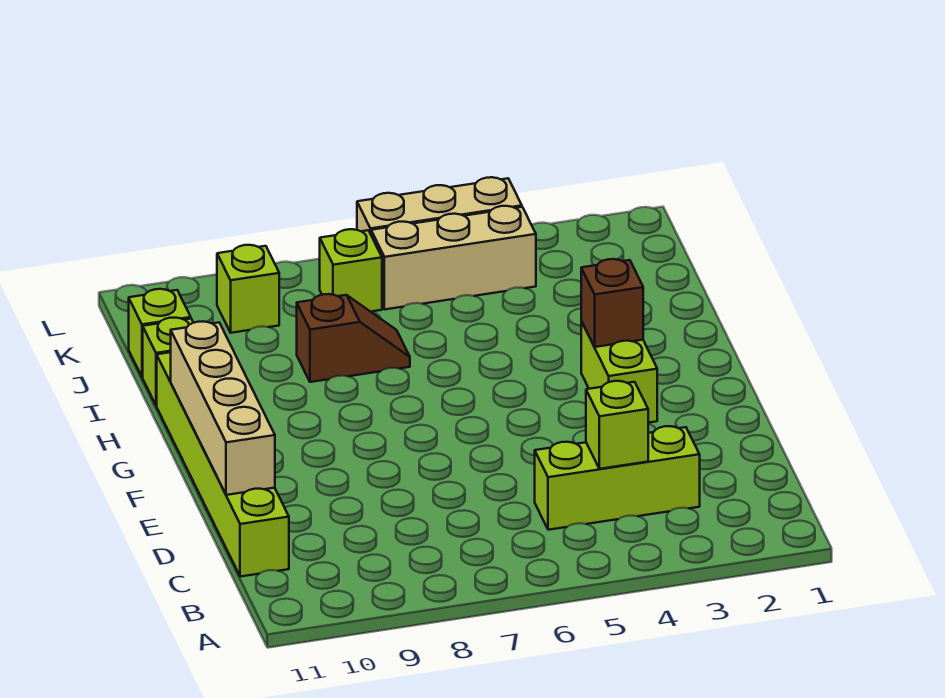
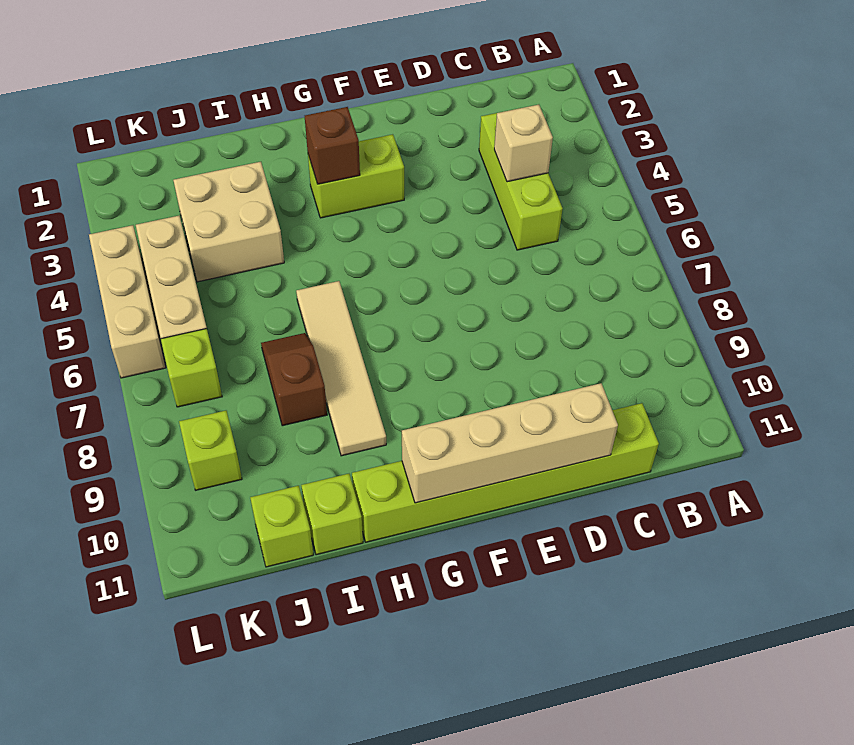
lime 1x1 brick [586,381,648,469] -> tan 1x1 brick [494,105,553,182]
none -> tan 1x4 tile [296,281,386,456]
none -> tan 2x2 brick [173,162,284,282]

